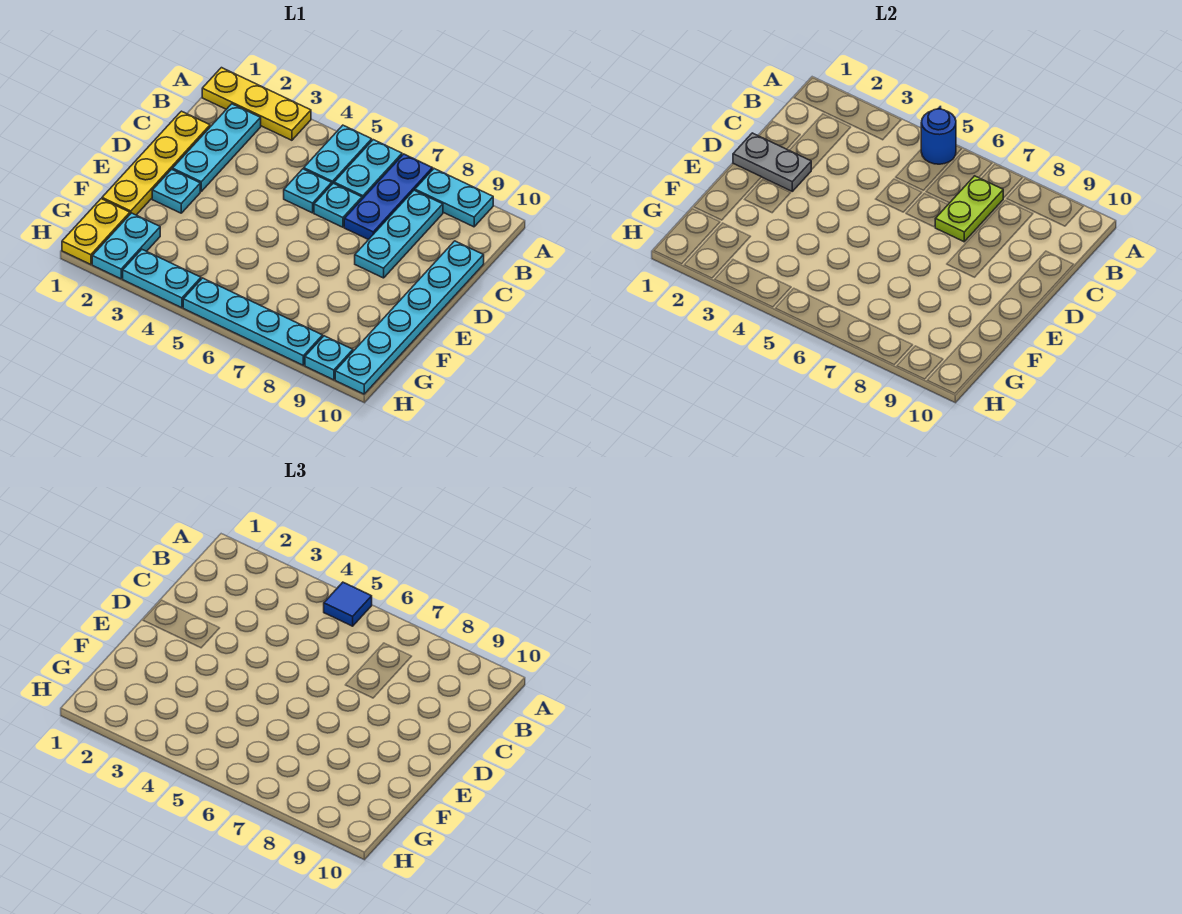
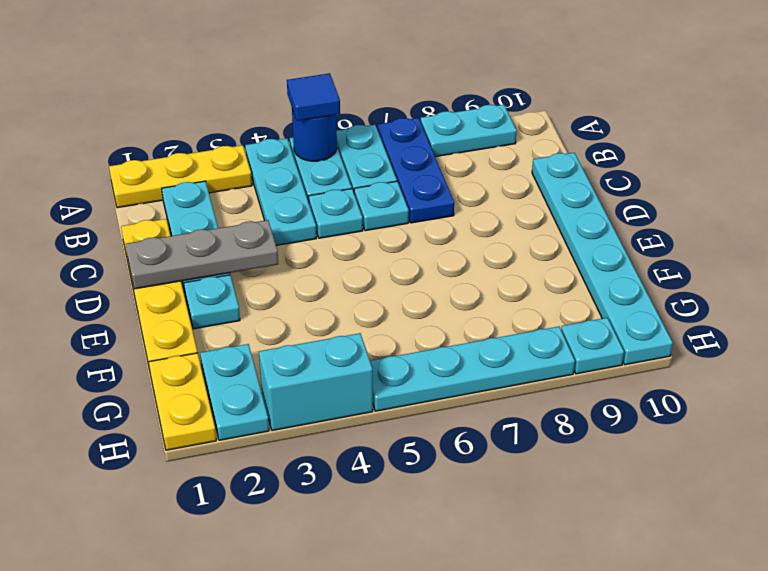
lime 1x2 plate [935,176,1003,242] -> none
cyan 1x3 plate [355,190,443,278] -> cyan 1x3 plate moved to [245,138,316,245]
grey 1x2 plate [733,133,811,191] -> grey 1x3 plate [126,220,278,289]
cyan 1x2 plate [123,249,201,308] -> cyan 1x2 brick [259,333,373,431]

